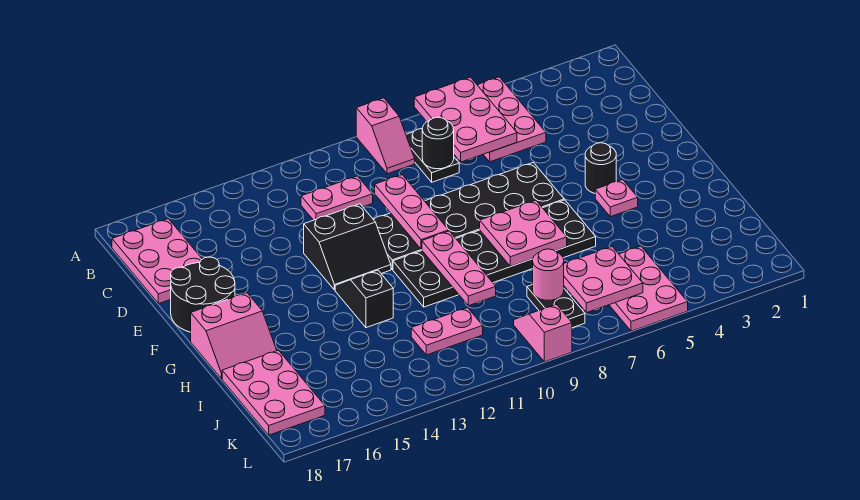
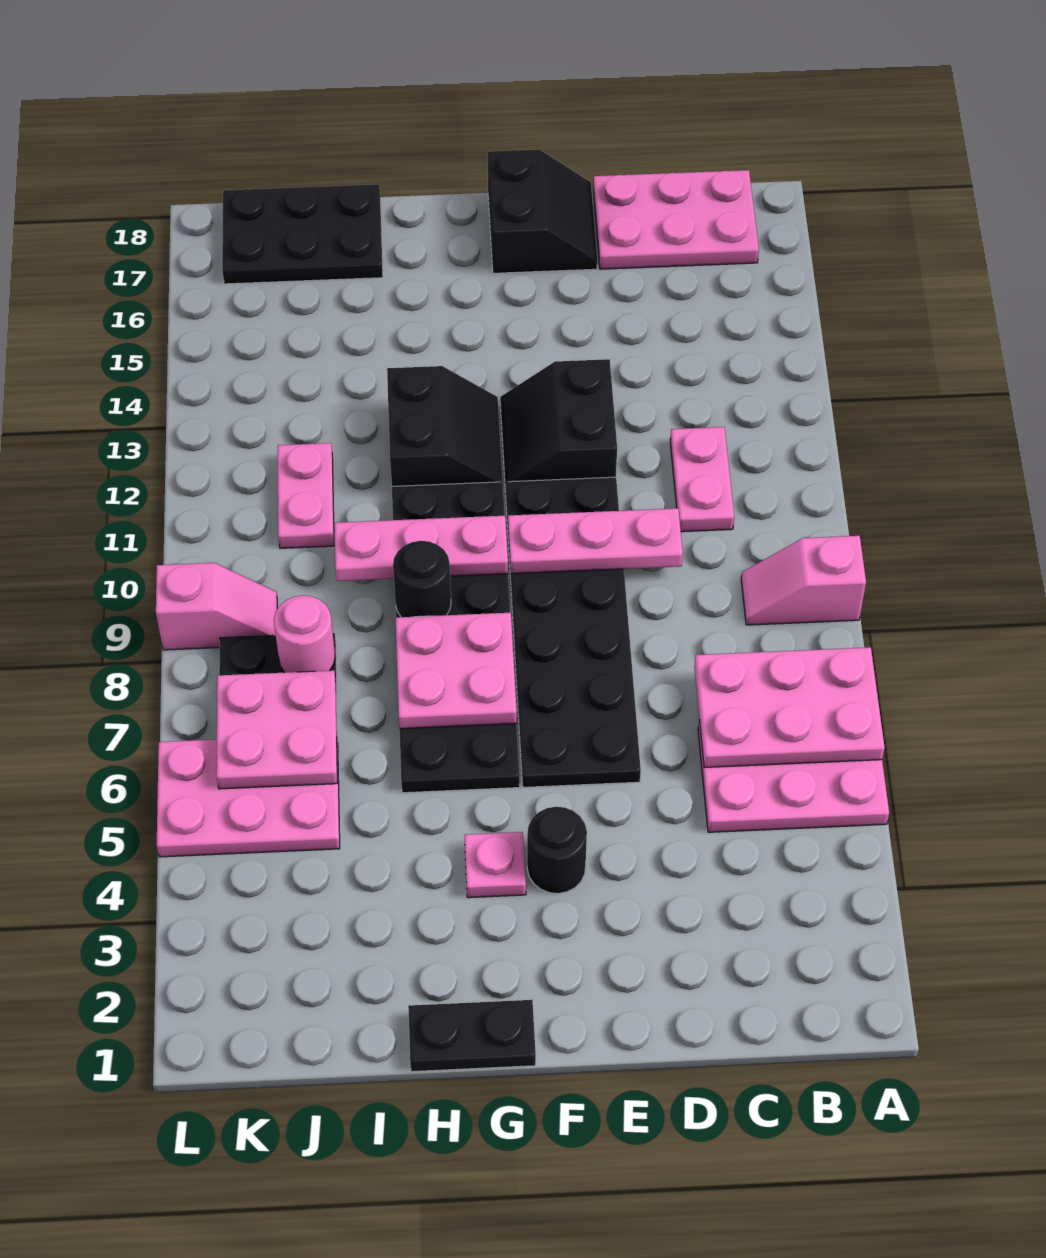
black 1x2 plate [406,129,459,182] -> black 1x2 plate moved to [408,1000,536,1072]
black 1x1 round brick [422,117,454,169] -> black 1x1 round brick moved to [393,541,451,617]
black 2x2 round brick [171,257,235,332] -> black 2x2 slope [488,149,598,273]
black 1x2 slope [335,270,393,328] -> black 2x2 slope [387,366,502,486]
pink 2x2 slope [191,293,277,379] -> none
pink 2x3 plate [222,350,325,435] -> black 2x3 plate [222,184,383,284]

